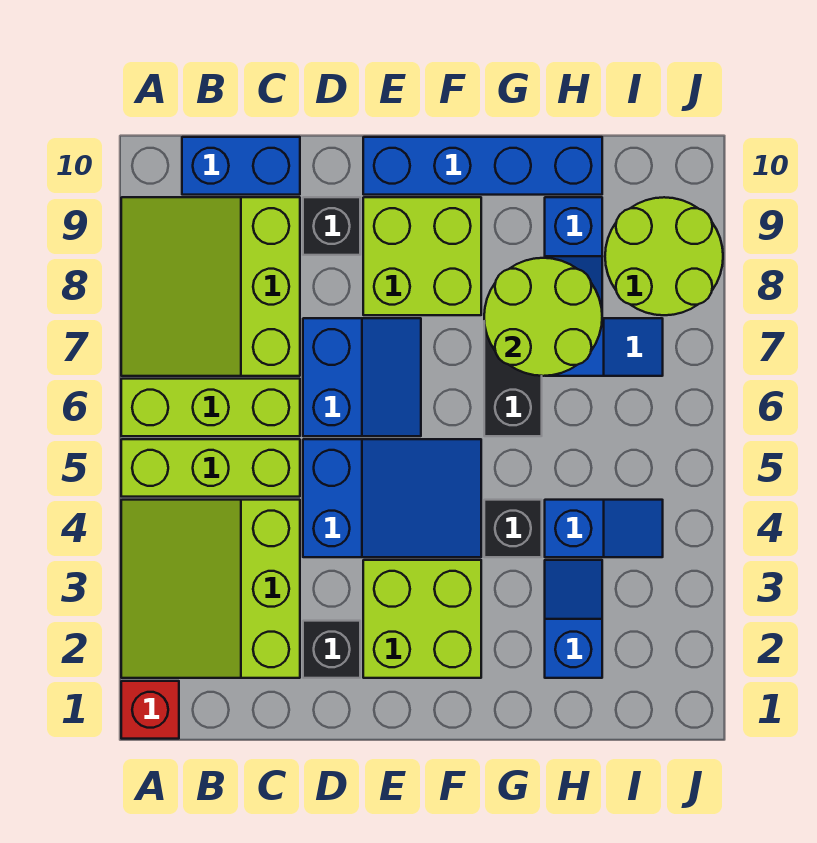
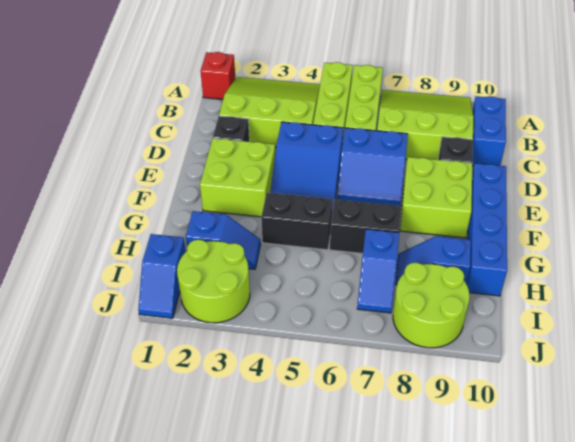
black 1x1 brick [484,500,542,557] -> black 1x2 brick [261,193,333,250]
lime 2x2 round brick [484,258,602,376] -> lime 2x2 round brick moved to [177,240,250,323]
blue 1x2 slope [545,500,663,557] -> blue 1x2 slope moved to [138,234,186,318]

